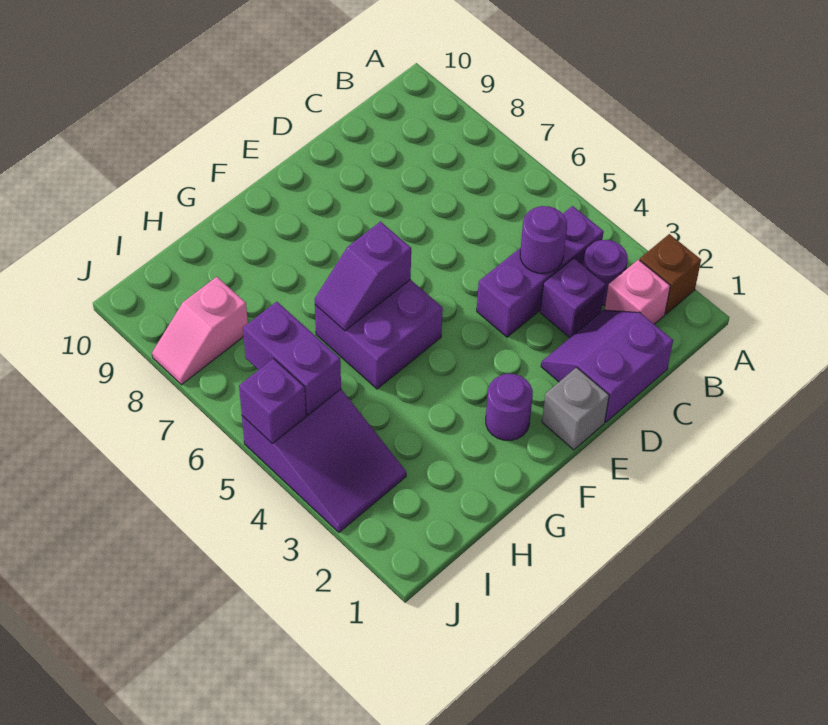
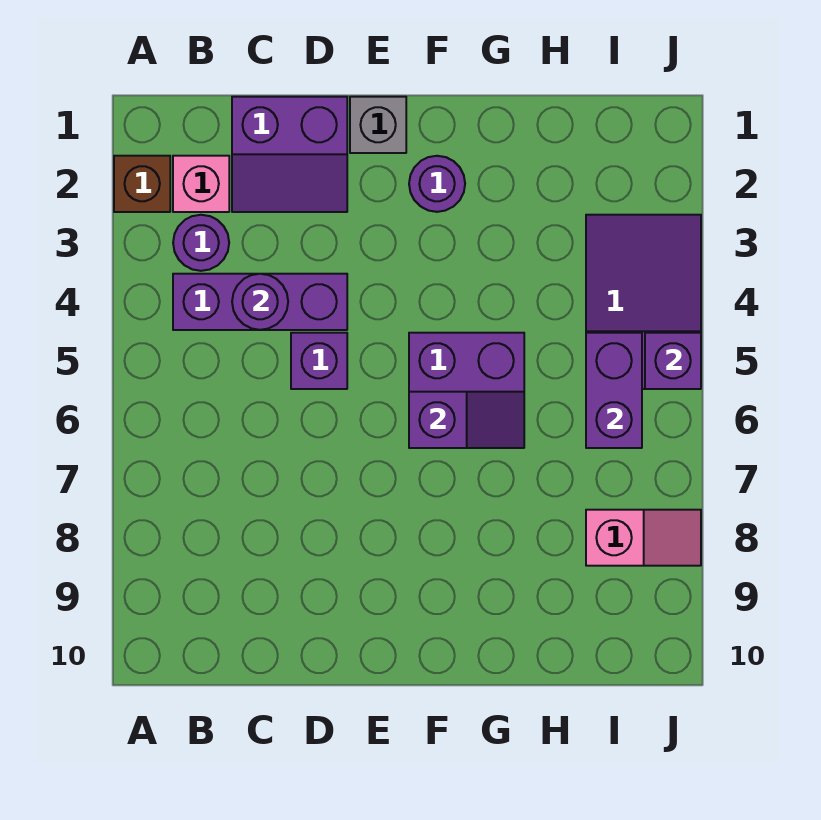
purple 1x1 brick [540,258,605,338] -> purple 1x1 brick moved to [291,333,347,389]

